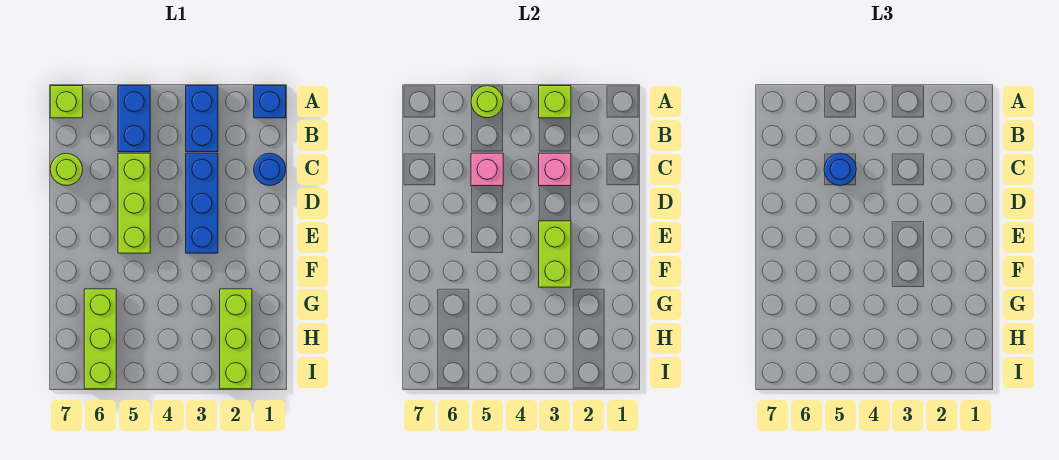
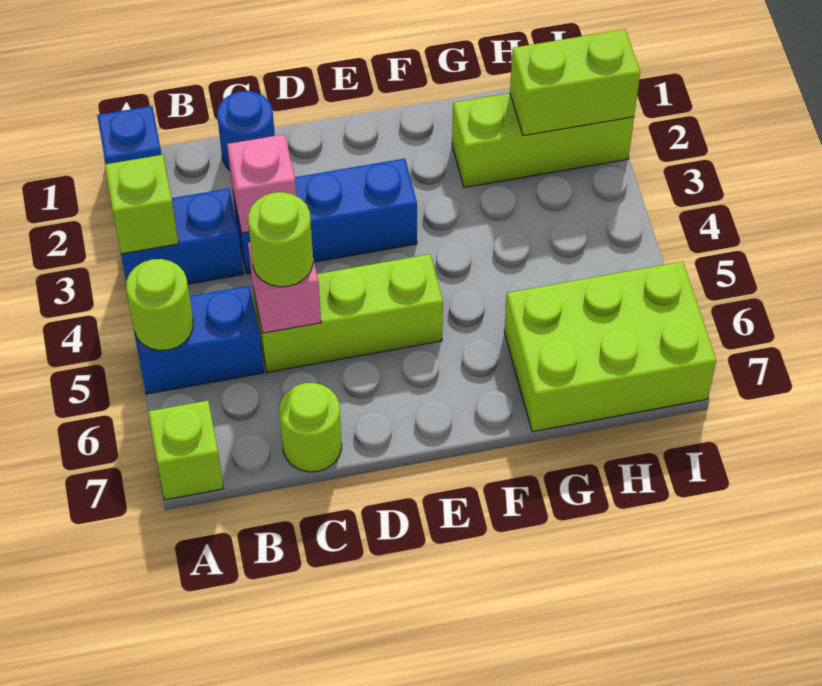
blue 1x1 round brick [824,153,856,186] -> lime 1x1 round brick [248,192,313,287]
lime 1x2 brick [539,221,571,287] -> lime 1x2 brick moved to [510,29,640,136]
lime 1x3 brick [84,289,116,389] -> lime 2x3 brick [504,262,716,432]

